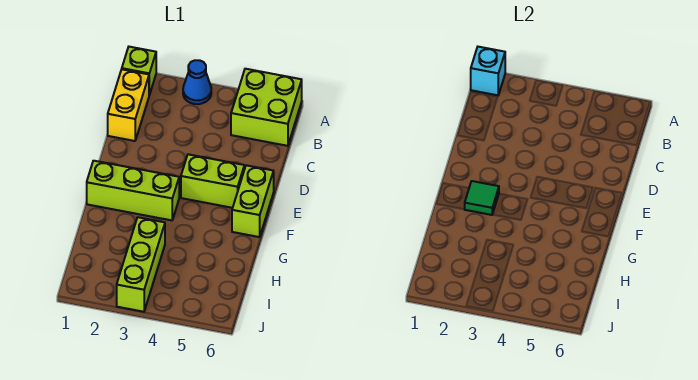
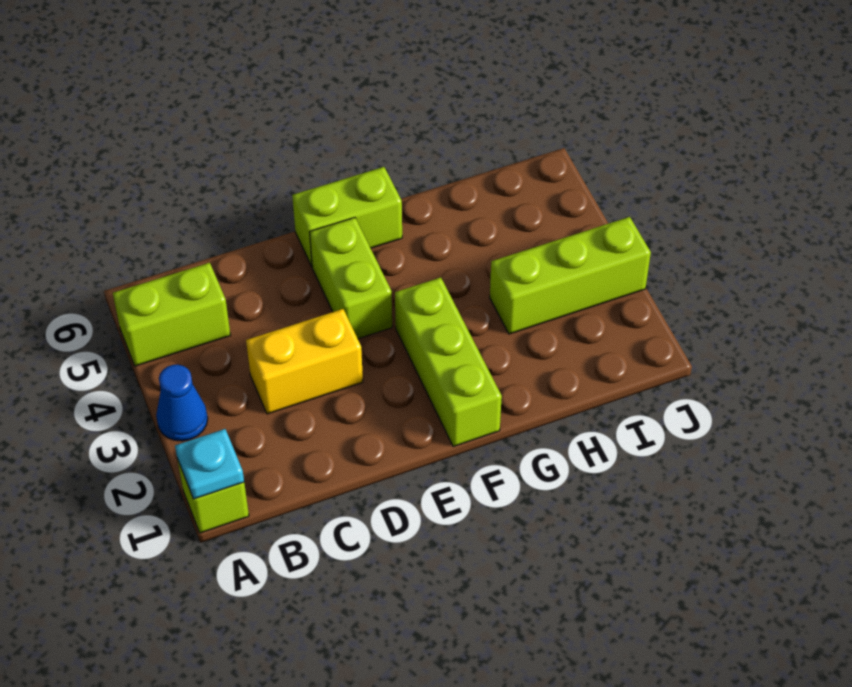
cyan 1x1 brick [471,47,505,95] -> cyan 1x1 plate [175,429,244,499]
lime 2x2 brick [231,69,302,146] -> lime 1x2 brick [113,263,230,366]
yellow 1x2 brick [108,69,149,141] -> yellow 1x2 brick moved to [246,309,363,414]
green 1x1 tile [465,181,499,215] -> none

